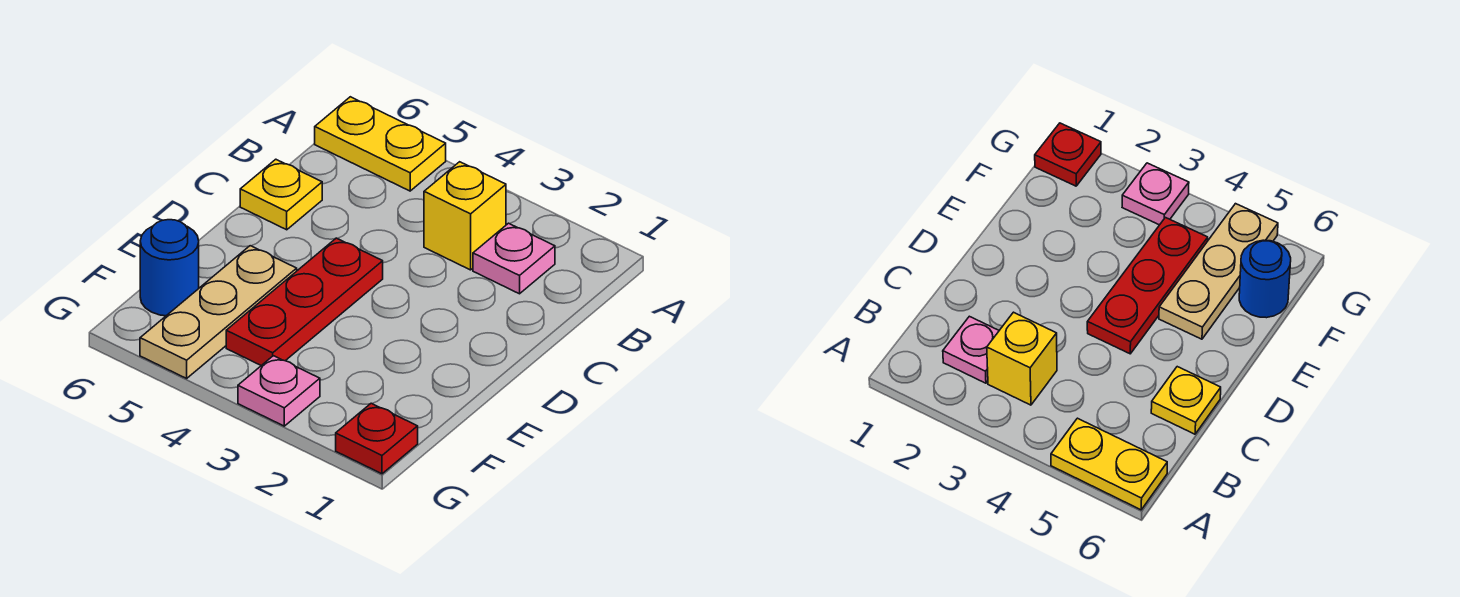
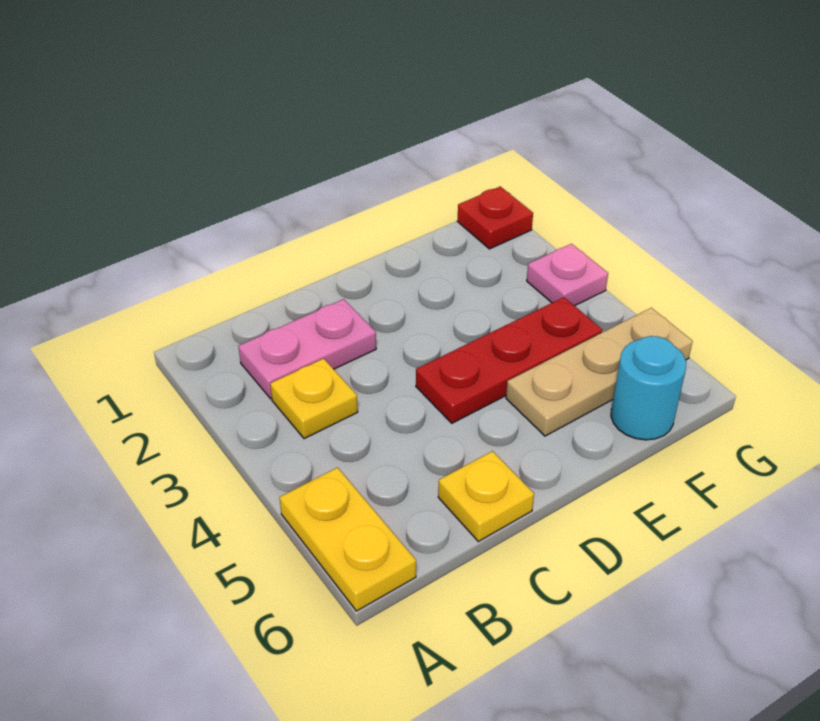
pink 1x1 plate [473,223,555,294] -> pink 1x2 plate [238,299,376,399]
yellow 1x1 brick [424,162,506,270] -> yellow 1x1 plate [270,359,358,439]
blue 1x1 round brick [140,220,199,316] -> cyan 1x1 round brick [611,336,686,440]

